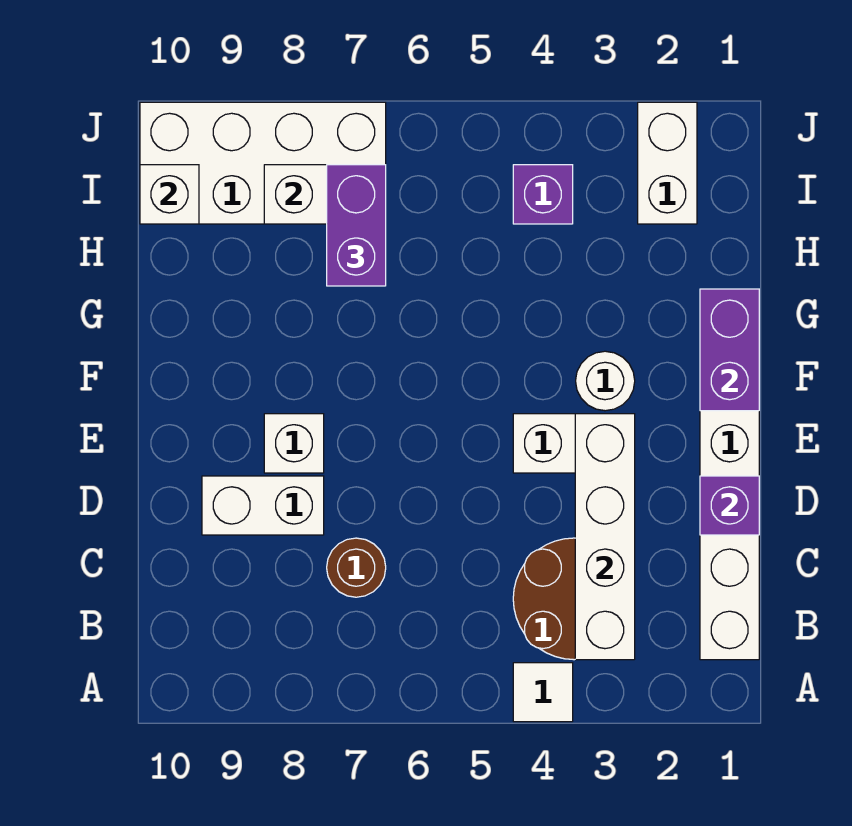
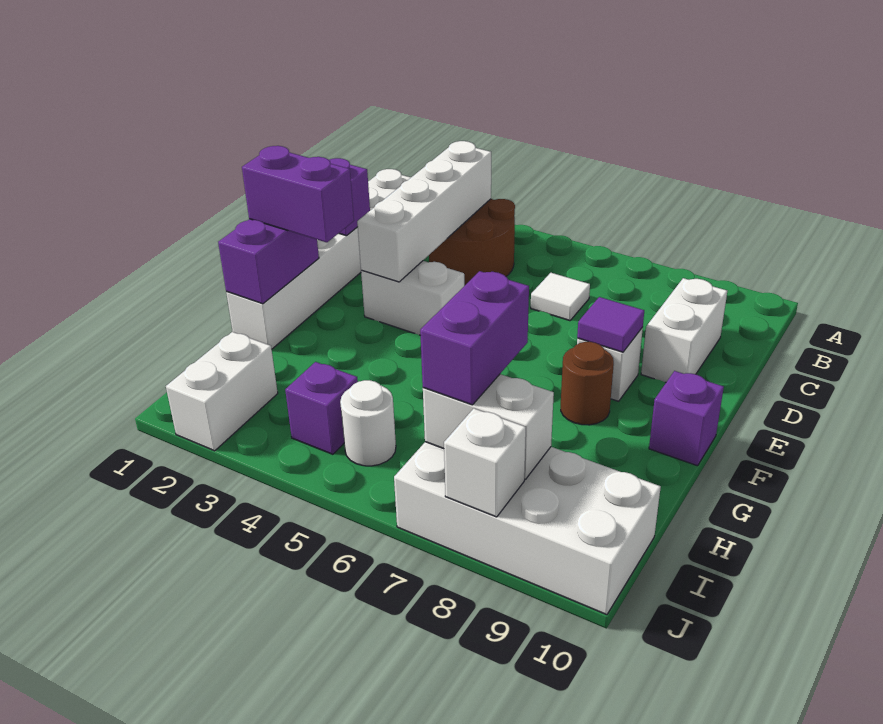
white 1x1 tile [513,663,573,722] -> white 1x1 tile moved to [531,273,590,321]
brown 1x1 round brick [327,538,386,597] -> brown 1x1 round brick moved to [561,342,614,425]
white 1x2 brick [202,476,324,535] -> white 1x2 brick turned to [641,278,727,382]
none -> purple 1x1 tile [577,297,644,352]
none -> purple 1x2 brick [242,146,354,242]
white 1x1 round brick [576,351,635,411] -> white 1x1 round brick moved to [340,380,396,466]
none -> purple 1x1 brick [649,371,724,466]
white 1x1 brick [140,165,199,224] -> white 1x1 brick moved to [444,408,526,517]

